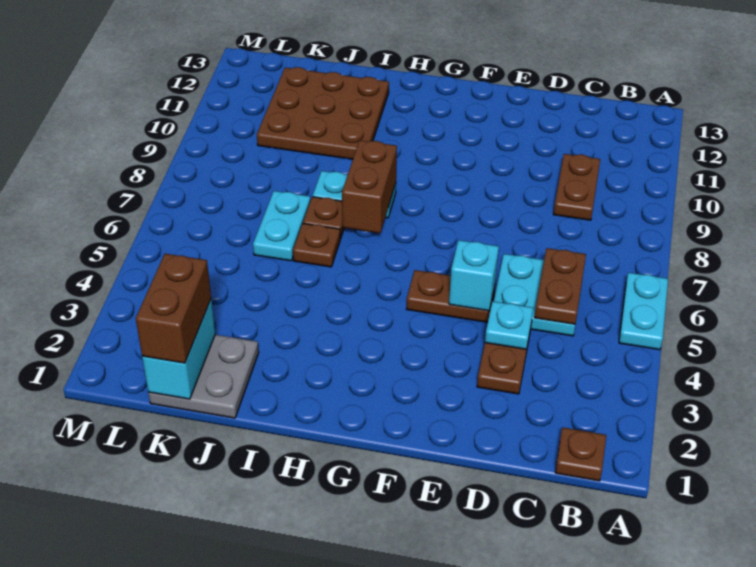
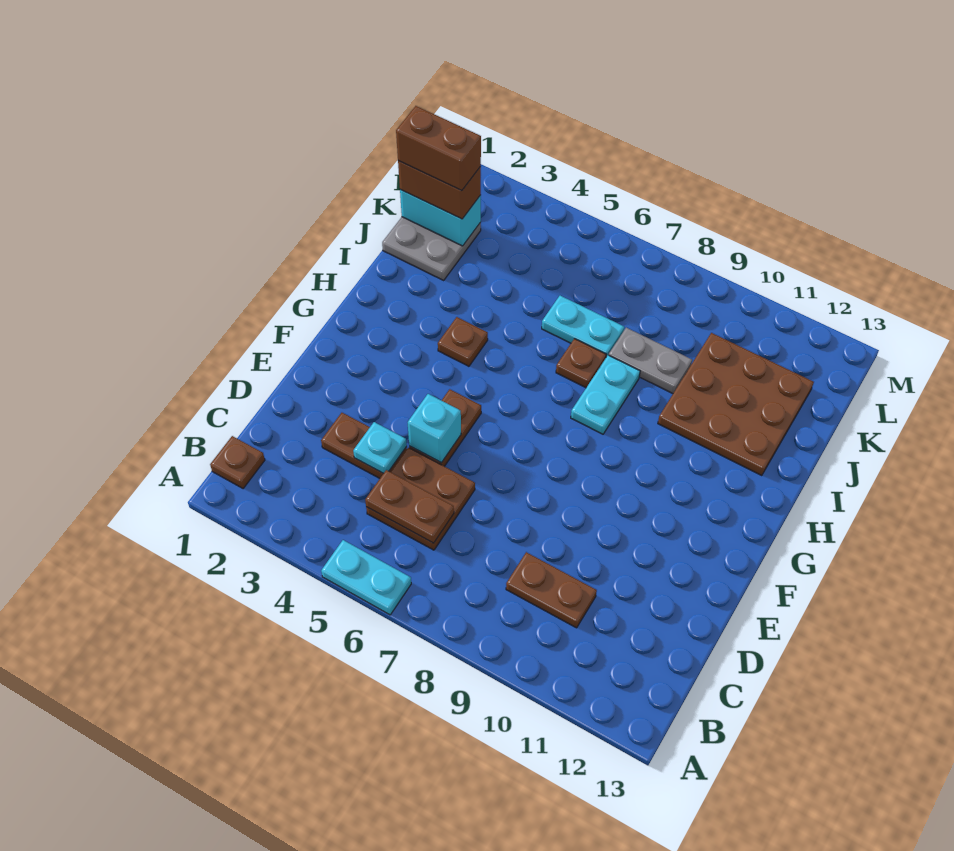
cyan 2x2 plate [494,254,575,336] -> brown 2x2 plate [366,448,475,550]
brown 1x2 brick [342,140,397,233] -> brown 1x2 brick moved to [396,106,481,191]
brown 1x1 plate [293,224,340,267] -> brown 1x1 plate moved to [438,317,488,366]
none -> grey 1x2 plate [609,328,692,394]

